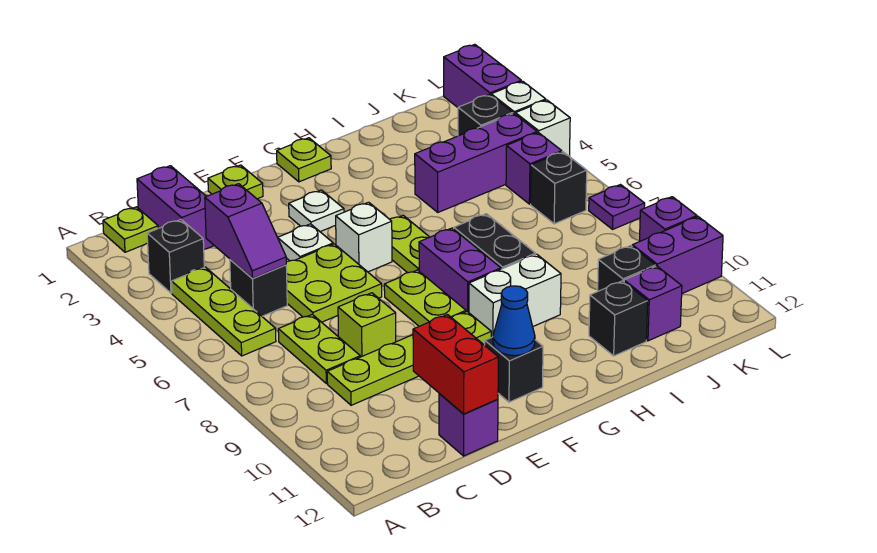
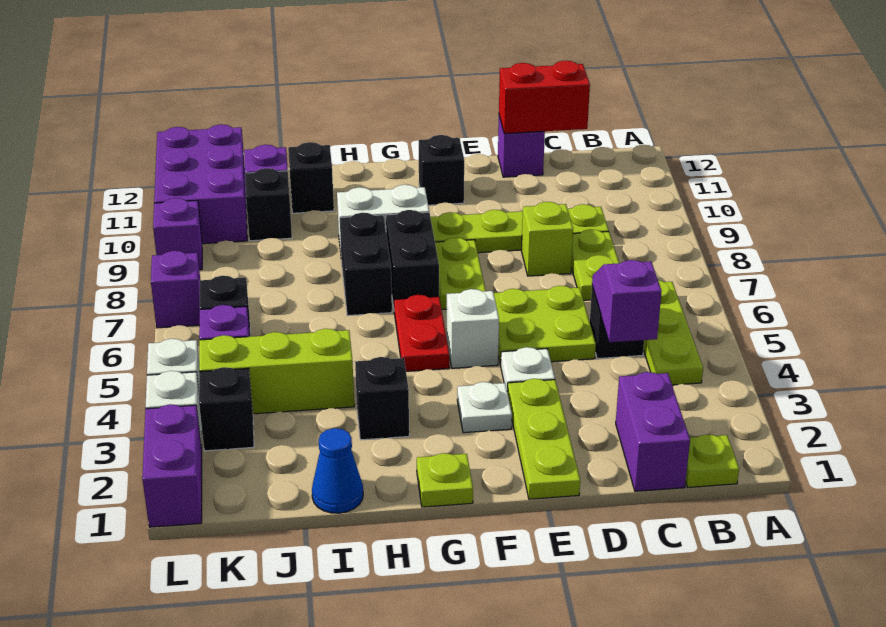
black 1x1 brick [147,220,204,293] -> black 1x1 brick moved to [355,357,409,440]
red 1x2 brick [413,315,498,414] -> red 1x2 brick turned to [499,61,590,134]
lime 1x1 plate [208,165,263,199] -> lime 1x3 plate [507,379,580,499]
blue 1x1 cone [493,286,535,356] -> blue 1x1 cone moved to [312,428,363,513]
lime 1x2 plate [390,215,429,273] -> red 1x2 plate [394,295,449,371]
purple 1x2 brick [419,228,501,312] -> black 1x2 brick [386,210,439,307]
purple 1x3 brick [415,113,537,212] -> lime 1x3 brick [199,329,354,414]
purple 1x2 brick [632,217,723,293] -> purple 2x3 brick [154,124,247,244]
purple 1x1 plate [589,185,645,229] -> purple 1x1 brick [151,251,200,328]

